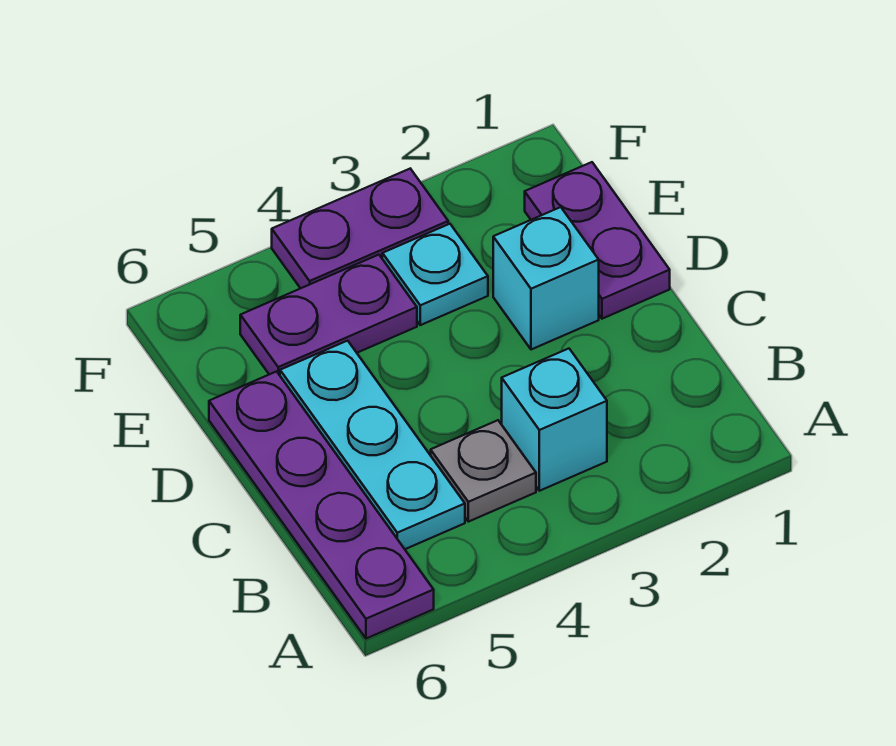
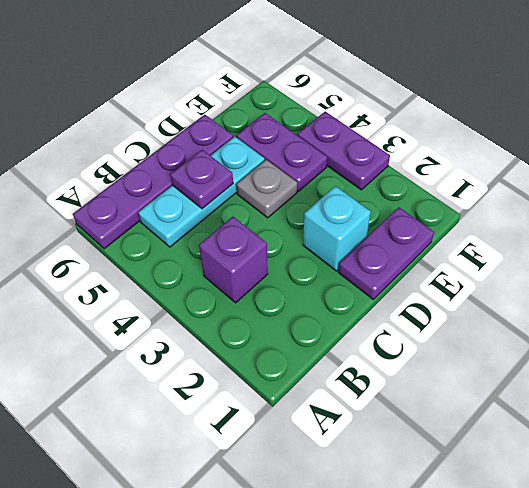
cyan 1x1 brick [502,349,607,491] -> purple 1x1 brick [199,217,268,303]
grey 1x1 plate [431,420,536,522] -> grey 1x1 plate moved to [236,160,297,218]
none -> purple 1x1 plate [170,150,233,209]
cyan 1x1 plate [382,224,488,325] -> none

